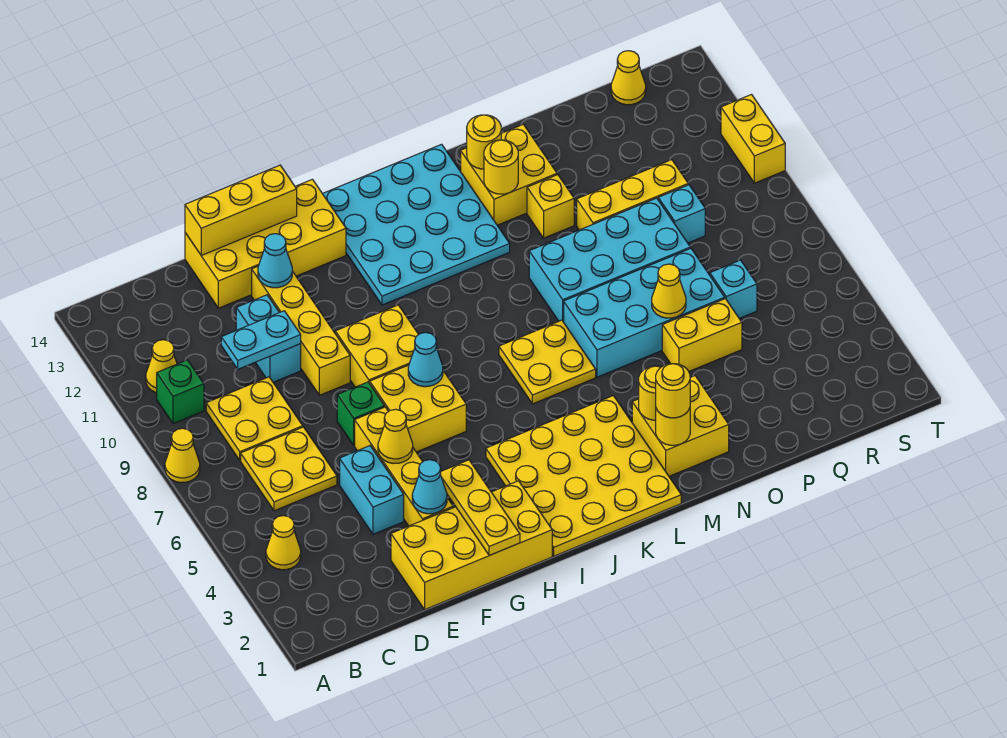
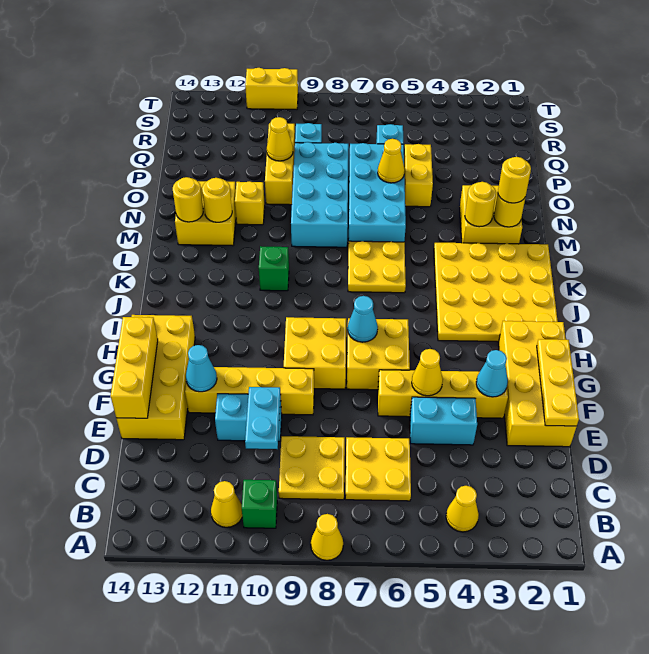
green 1x1 brick [337,382,385,445] -> green 1x1 brick moved to [259,246,289,291]
yellow 1x3 plate [440,460,520,556] -> yellow 1x3 plate turned to [537,339,579,426]
cyan 4x4 plate [323,144,510,305] -> none
yellow 1x1 cone [611,51,646,105] -> yellow 1x1 cone moved to [267,117,293,161]

